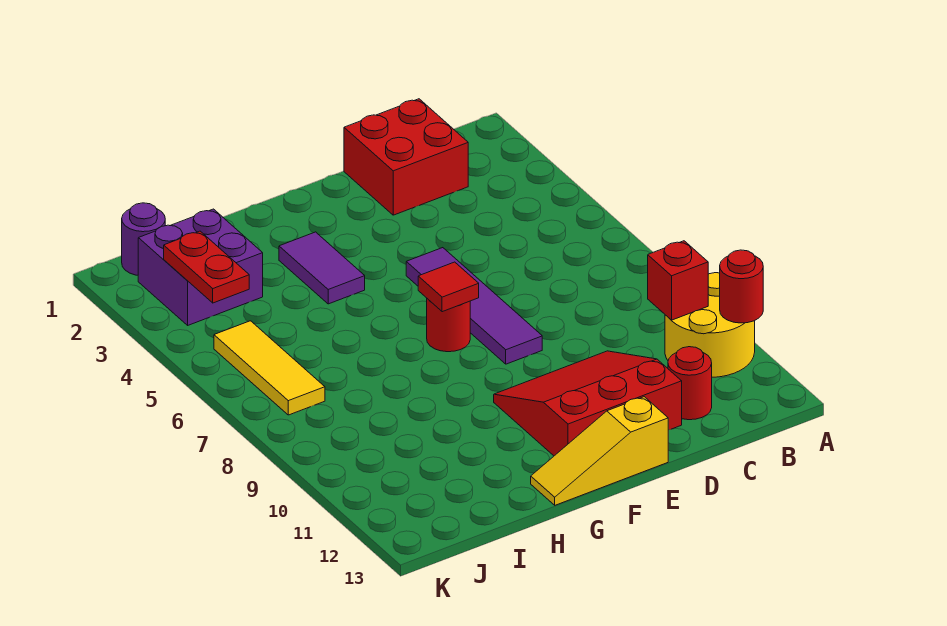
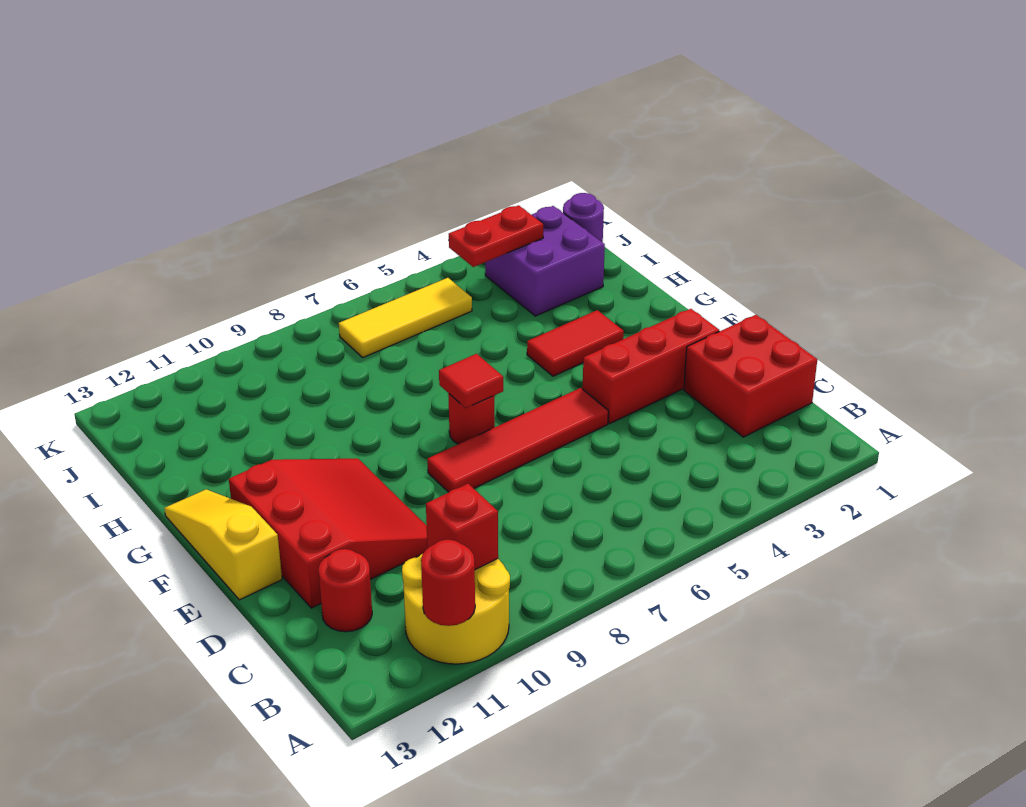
none -> red 1x3 brick [583,309,719,424]
purple 1x4 tile [406,248,542,364] -> red 1x4 tile [427,388,608,492]
purple 1x2 tile [279,232,365,304] -> red 1x2 tile [527,310,624,376]

